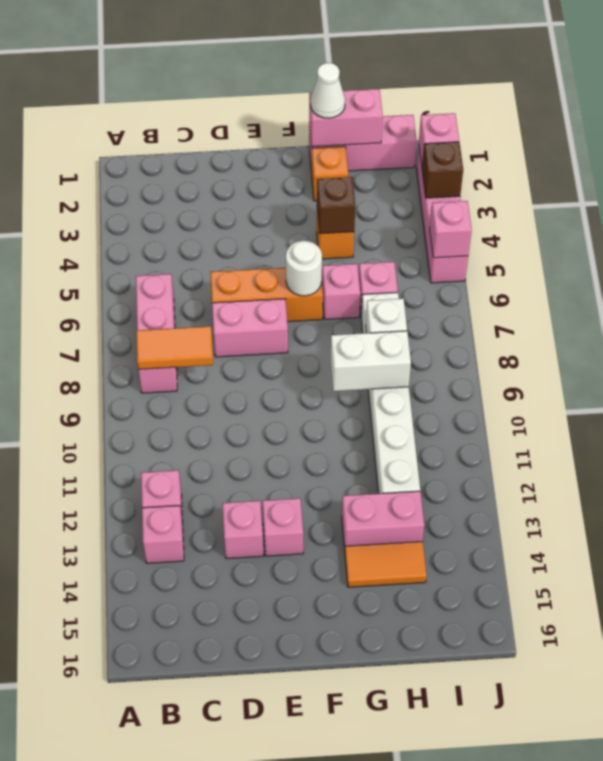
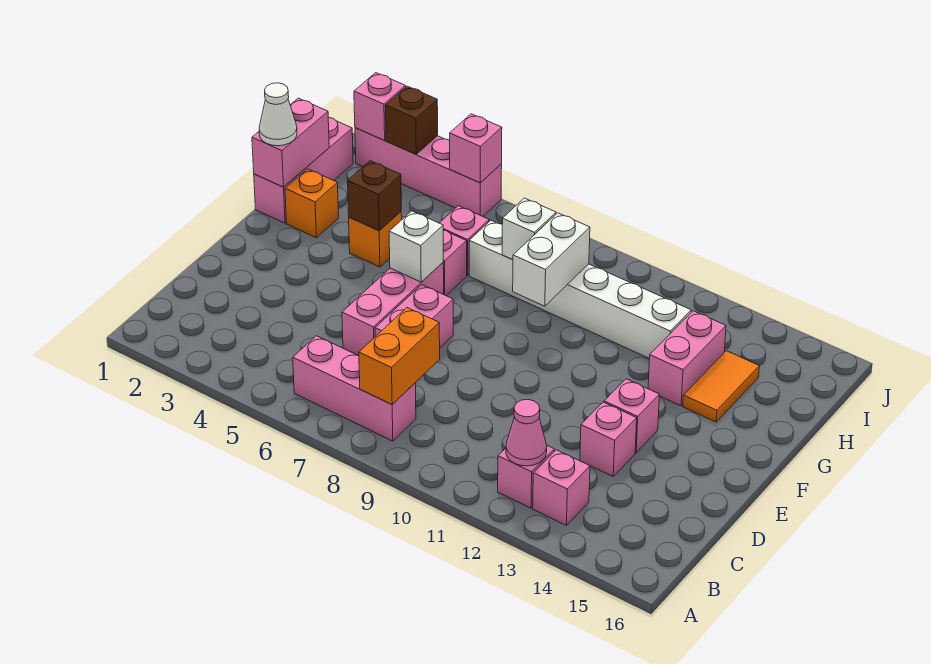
orange 1x2 tile [136,326,213,369] -> orange 1x2 brick [359,308,440,404]
none -> pink 1x1 cone [506,399,547,466]
orange 1x3 brick [210,268,323,322] -> pink 1x3 brick [342,263,444,356]
white 1x1 round brick [286,241,322,296] -> white 1x1 brick [389,211,443,282]

